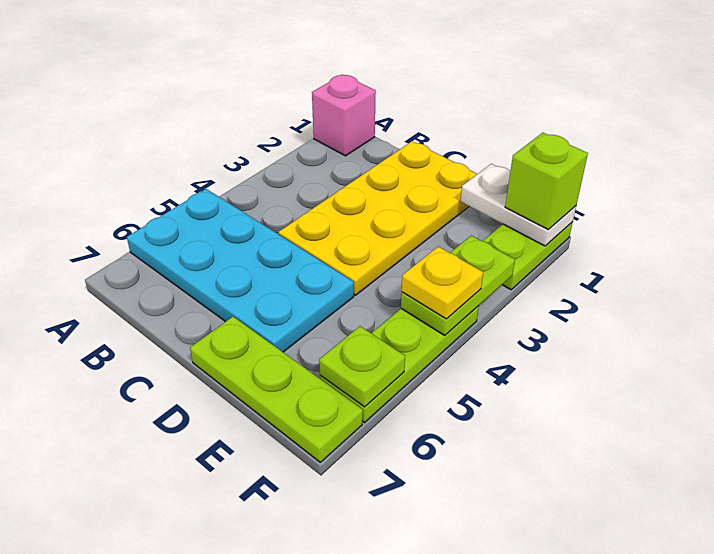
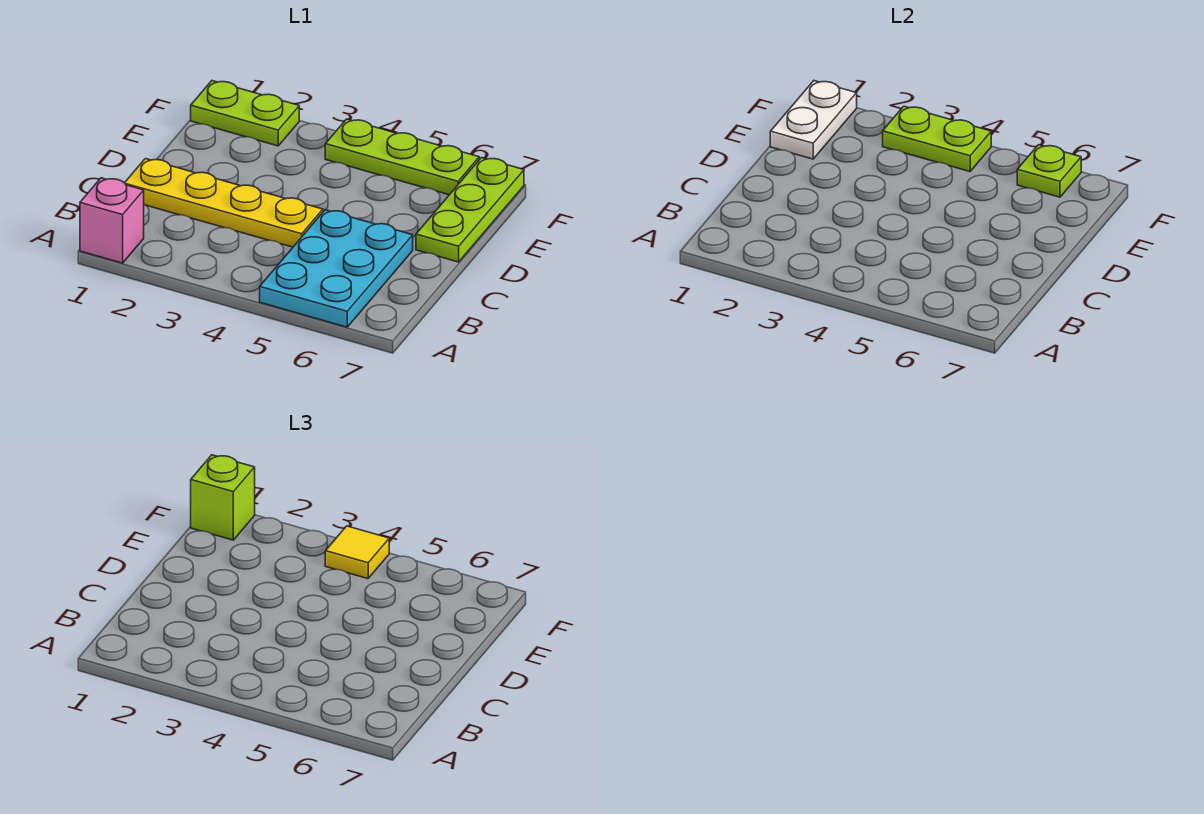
cyan 2x4 plate [127,189,354,352] -> cyan 2x3 plate [260,210,413,327]
yellow 2x4 plate [278,141,477,295] -> yellow 1x4 plate [125,159,323,247]
yellow 1x1 plate [402,246,483,319] -> yellow 1x1 tile [325,526,389,579]

